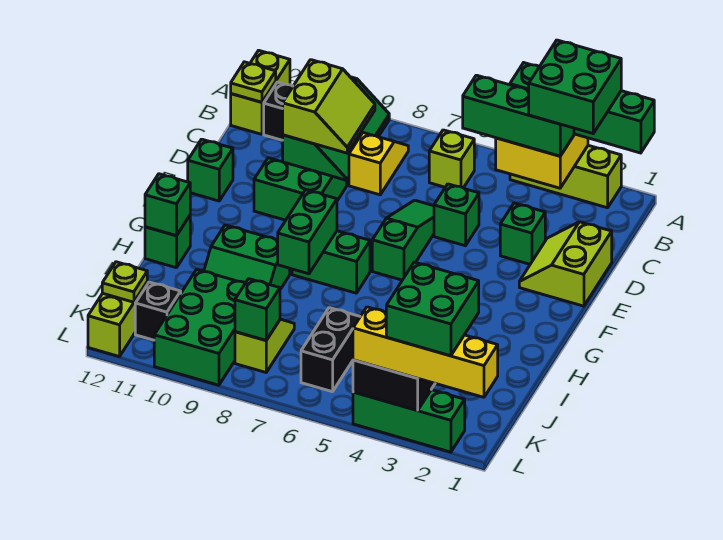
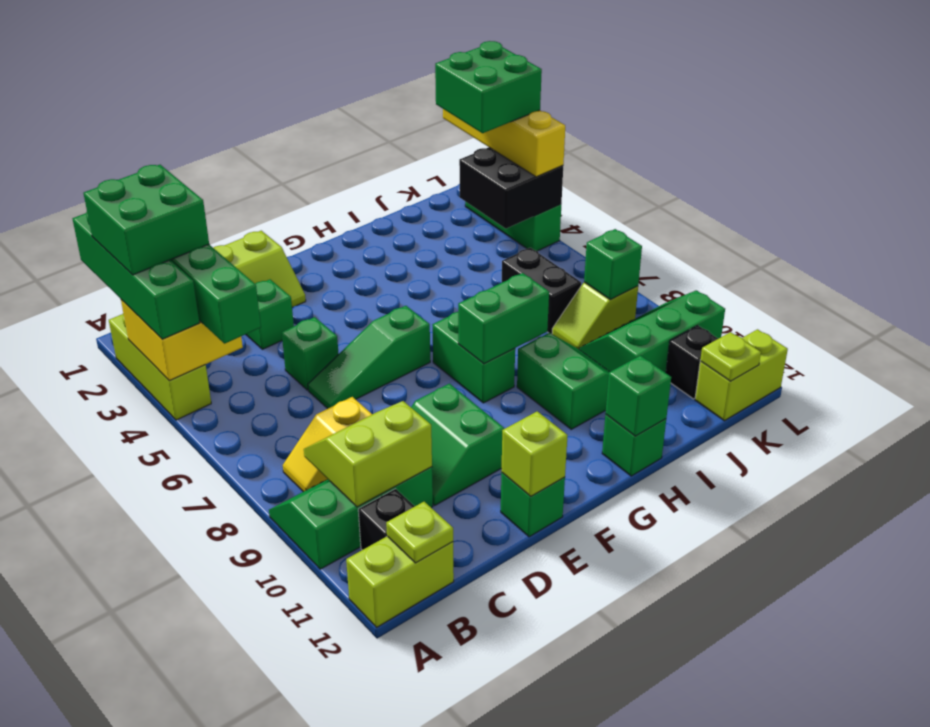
lime 1x1 brick [429,130,474,188] -> lime 1x1 brick moved to [501,411,568,496]
black 1x2 brick [301,308,360,392] -> black 1x2 brick turned to [502,248,581,334]
green 2x3 brick [154,269,245,385] -> green 2x3 slope [579,290,725,373]

